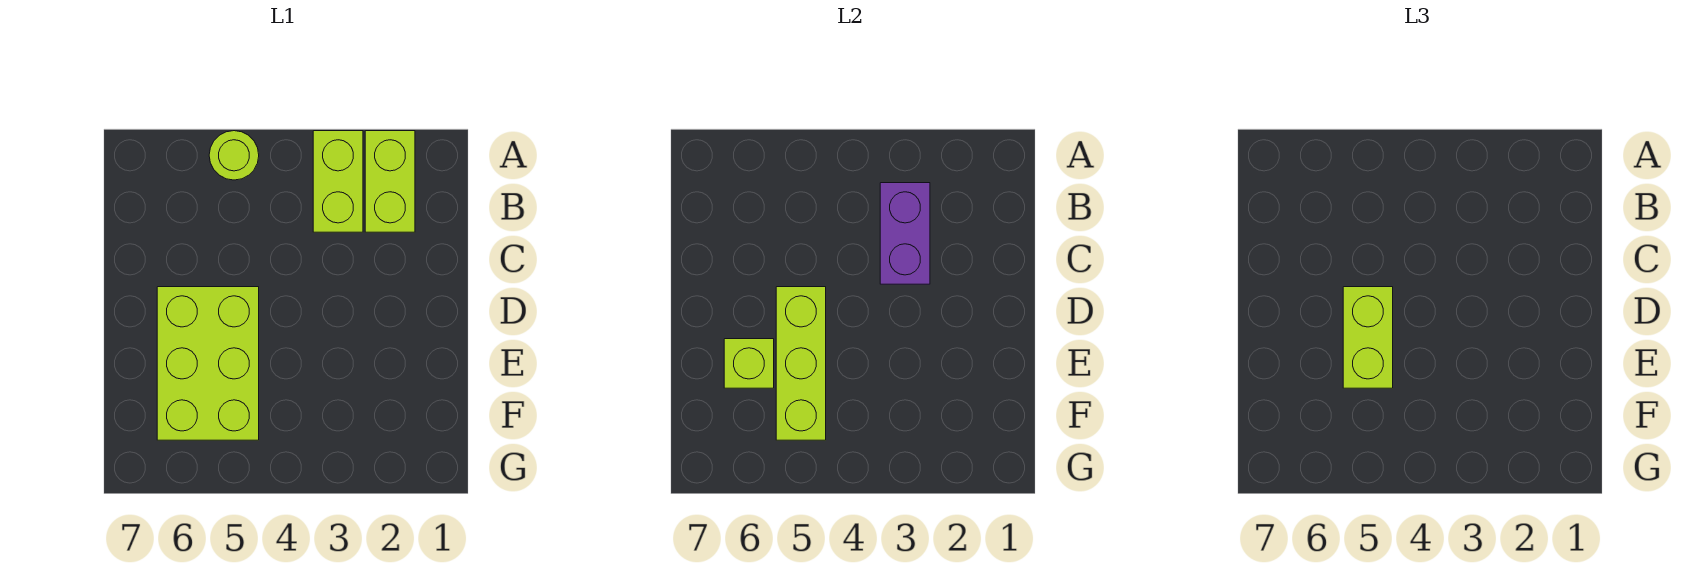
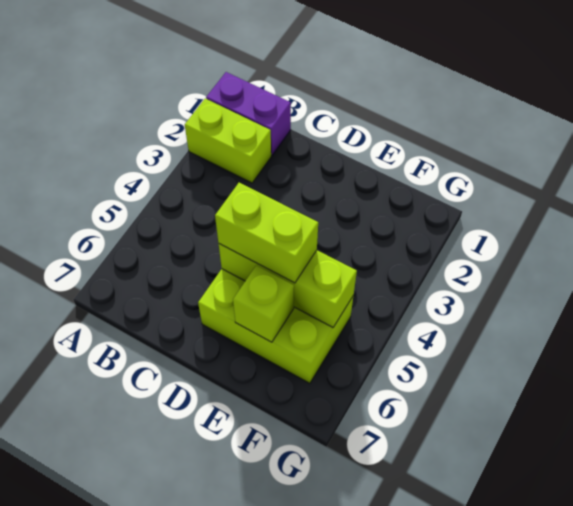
lime 1x2 brick [313,131,363,232] -> none
lime 1x1 round brick [209,131,259,180] -> none
purple 1x2 brick [880,183,930,284] -> purple 1x2 brick moved to [206,72,291,155]

